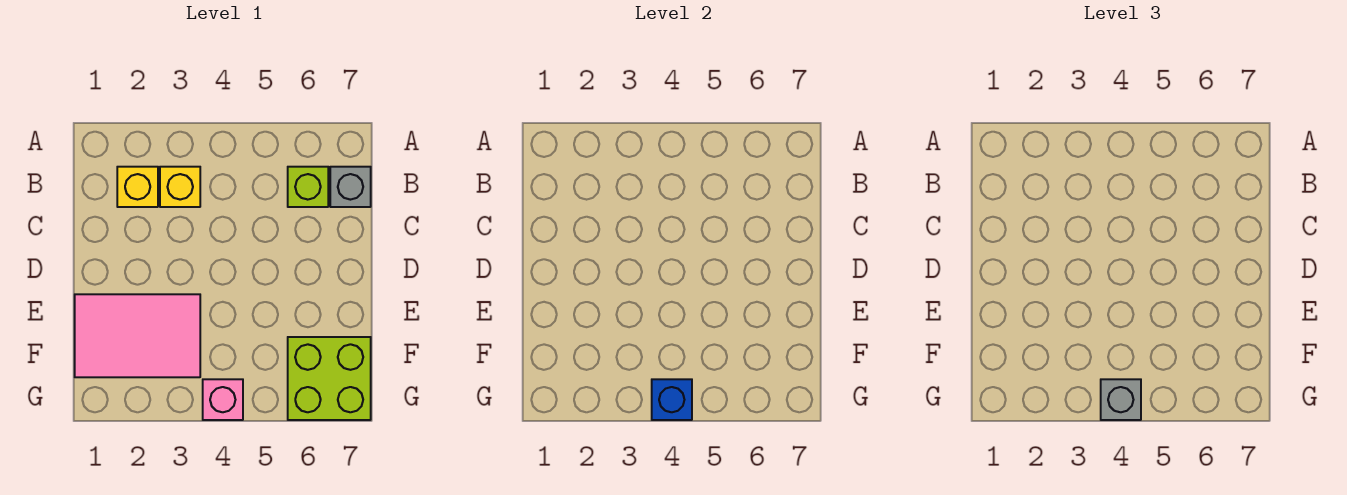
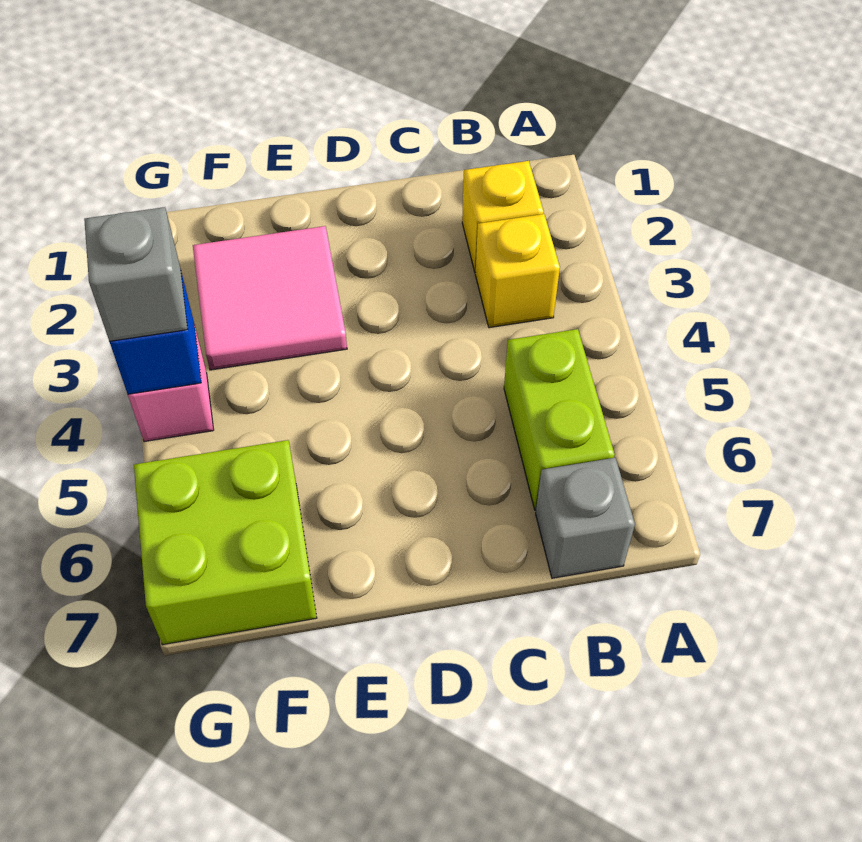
lime 1x1 brick [288,167,328,207] -> lime 1x2 brick [504,329,615,510]
pink 2x3 tile [75,294,200,377] -> pink 2x2 tile [193,226,347,370]

